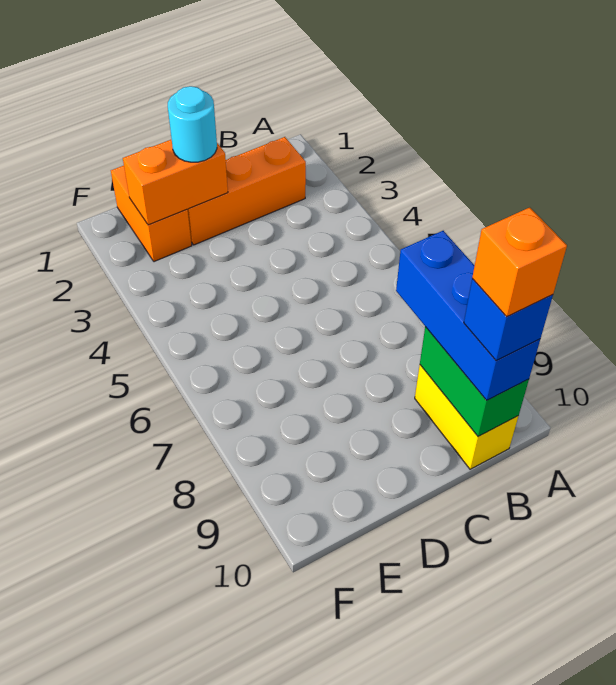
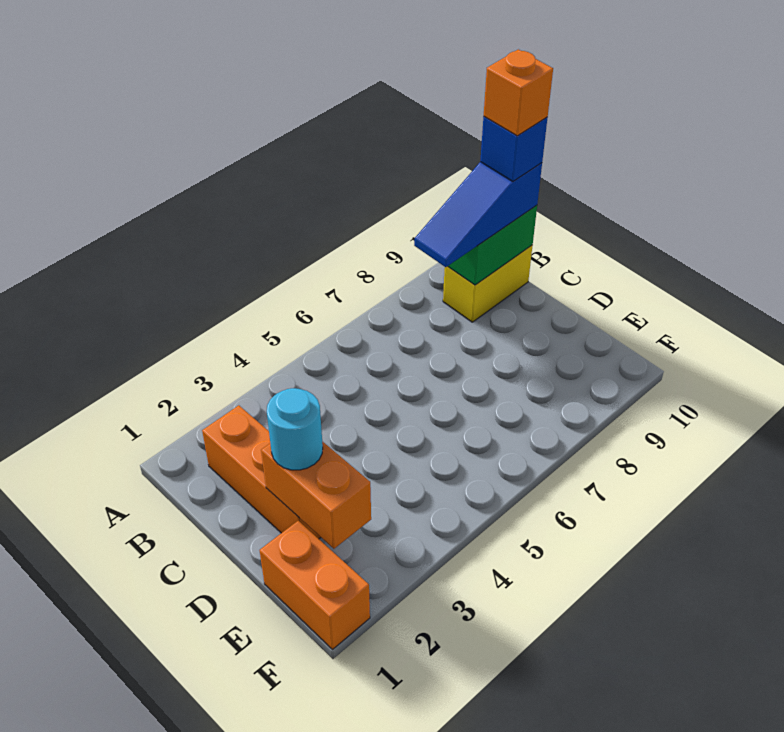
blue 1x3 brick [396,231,540,400] -> blue 1x3 slope [414,162,542,267]
orange 1x2 brick [111,166,192,262] -> orange 1x2 brick turned to [260,521,370,649]

